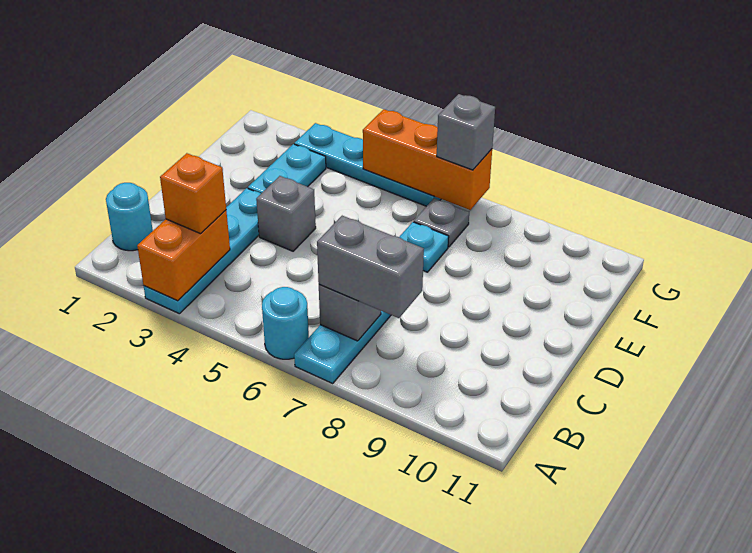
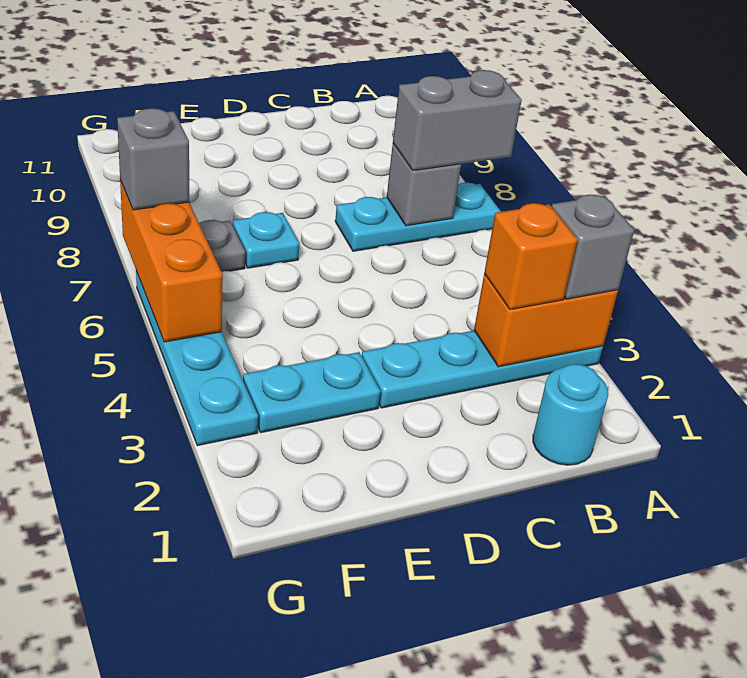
cyan 1x1 round brick [262,287,309,359] -> none
grey 1x2 brick [317,216,424,318] -> grey 1x2 brick turned to [393,70,522,171]
grey 1x1 brick [256,176,316,251] -> grey 1x1 brick moved to [552,195,634,299]

